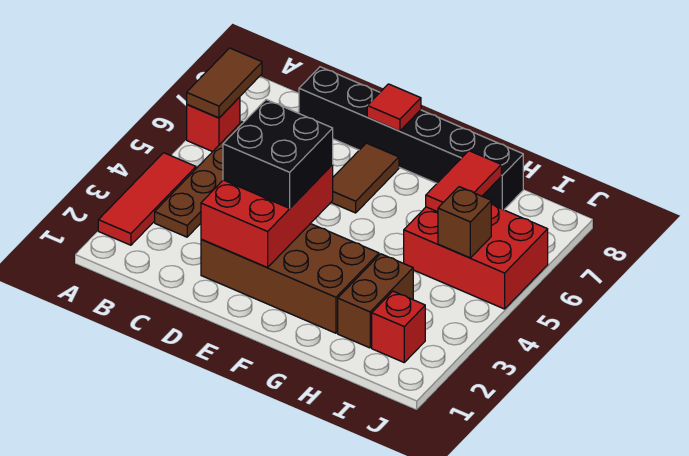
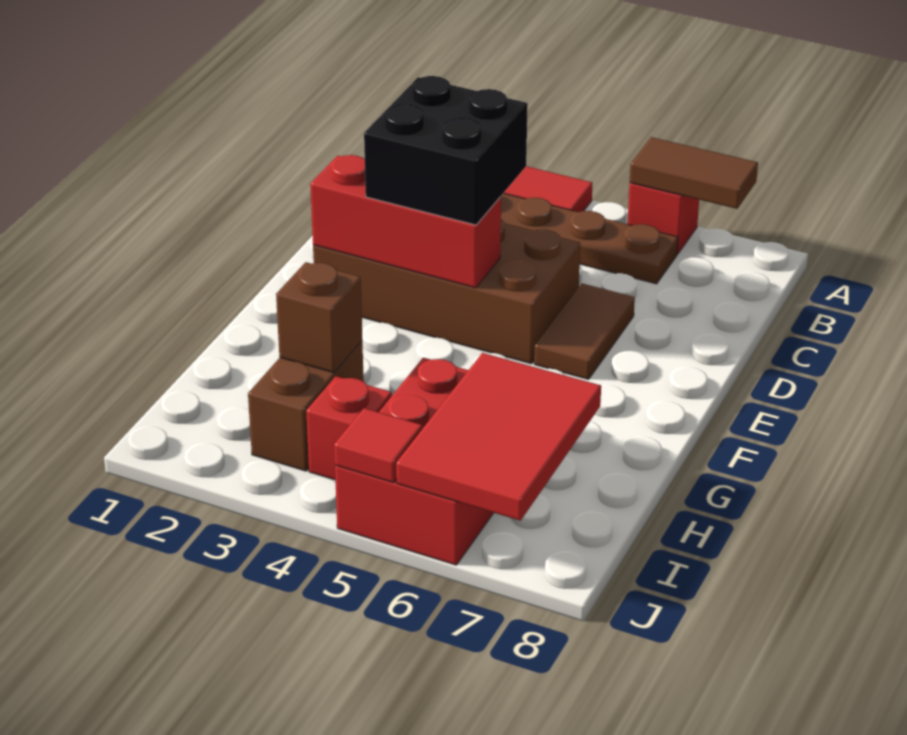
black 1x6 brick [299,67,523,210] -> none
brown 2x4 brick [201,224,379,333] -> brown 2x4 brick turned to [313,219,580,364]
red 2x3 brick [201,165,333,267] -> red 1x3 brick [310,155,501,288]
brown 1x2 tile [331,143,399,213] -> brown 1x2 tile turned to [534,283,635,380]
red 1x1 tile [367,84,421,131] -> red 1x1 tile moved to [334,408,422,483]
brown 1x2 brick [338,254,413,348] -> brown 1x2 brick turned to [248,341,364,471]
red 1x2 tile [426,151,501,212] -> red 2x3 tile [396,353,601,521]
red 1x1 brick [372,291,425,362] -> red 1x1 brick moved to [306,376,392,480]
brown 1x1 brick [438,187,491,258] -> brown 1x1 brick moved to [276,262,362,373]

